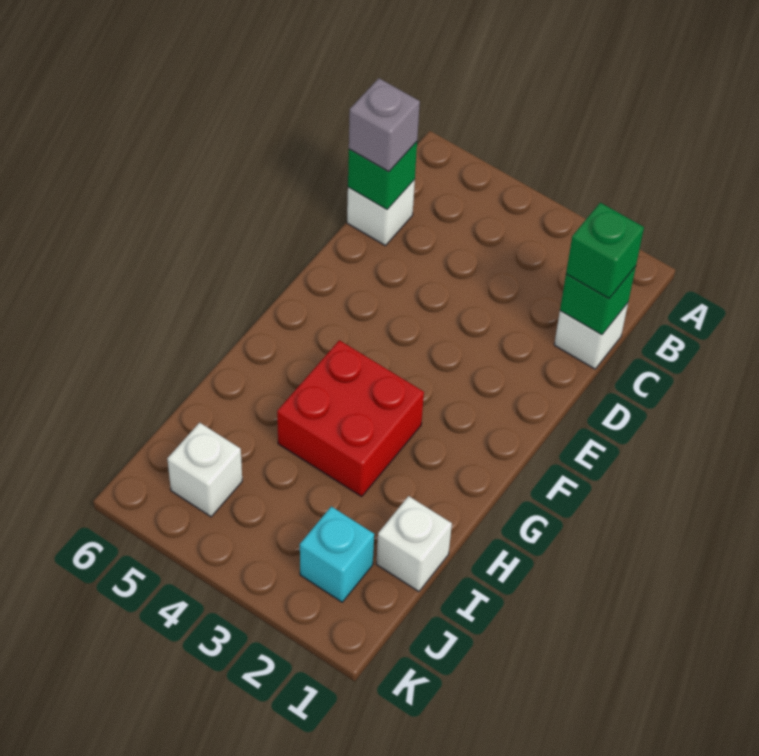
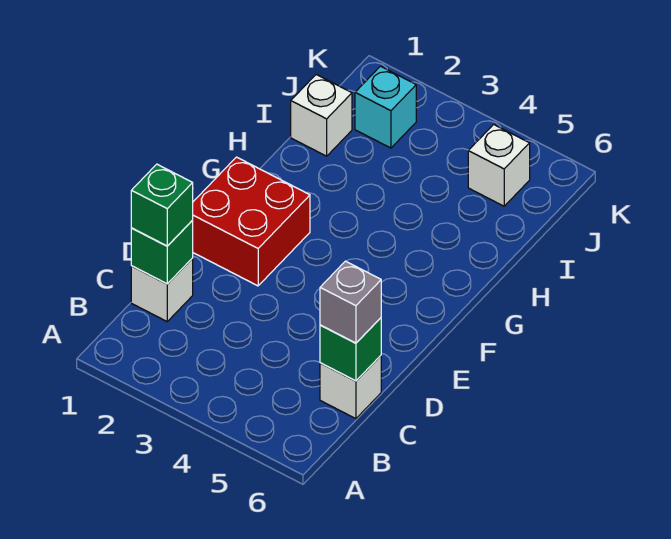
red 2x2 brick [277,340,424,497] -> red 2x2 brick moved to [192,157,310,286]

